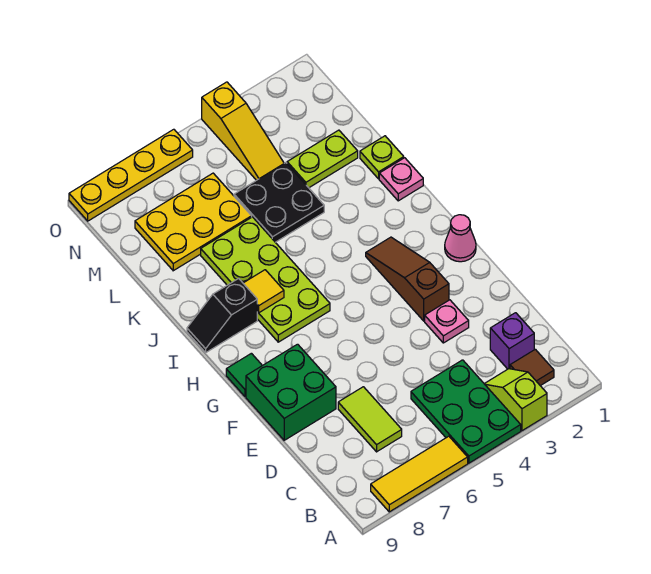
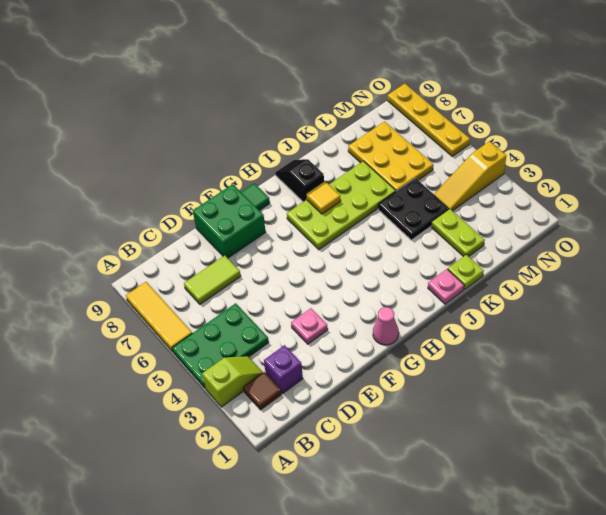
brown 1x3 slope [366,237,449,321] -> none

